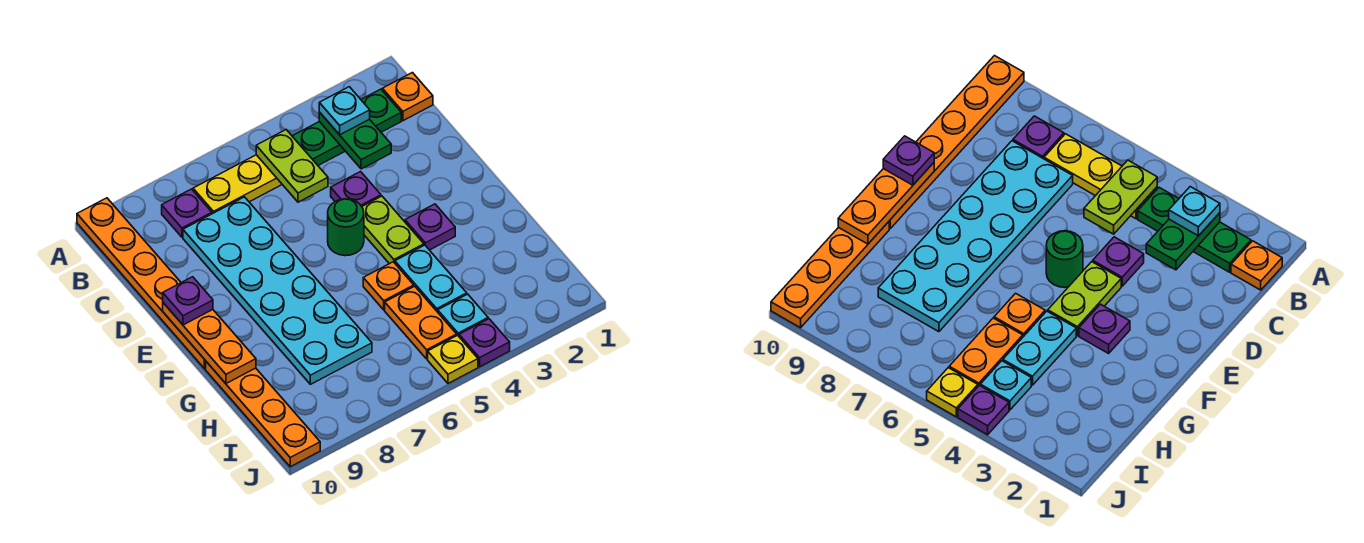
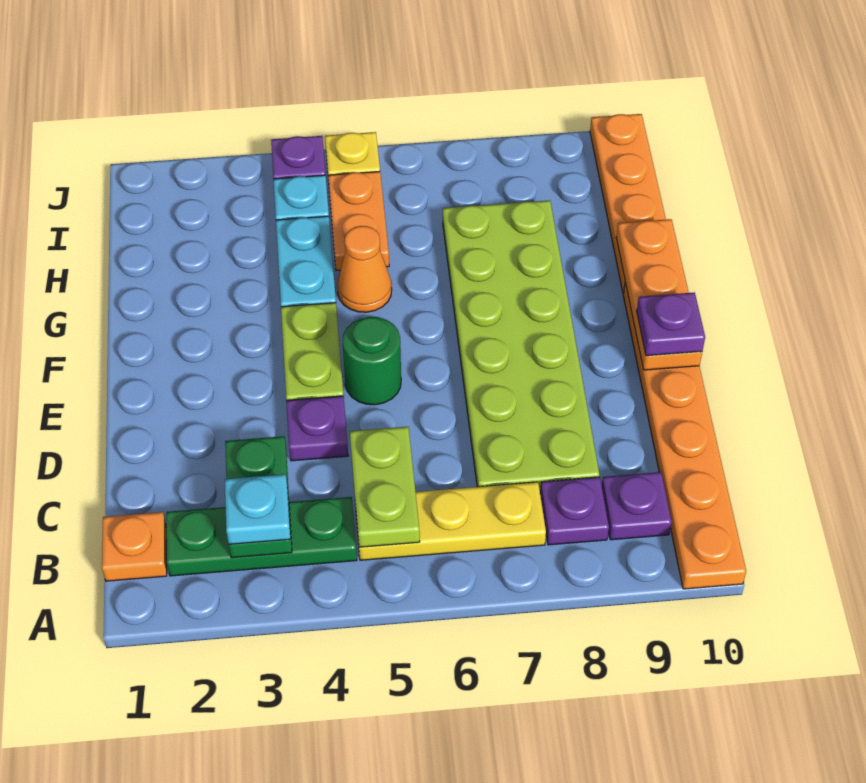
cyan 2x6 plate [183,197,372,384] -> lime 2x6 plate [443,200,599,490]
purple 1x1 plate [405,204,455,250] -> purple 1x1 plate moved to [602,472,672,540]
orange 1x1 plate [363,262,414,310] -> orange 1x1 cone [337,226,392,312]

